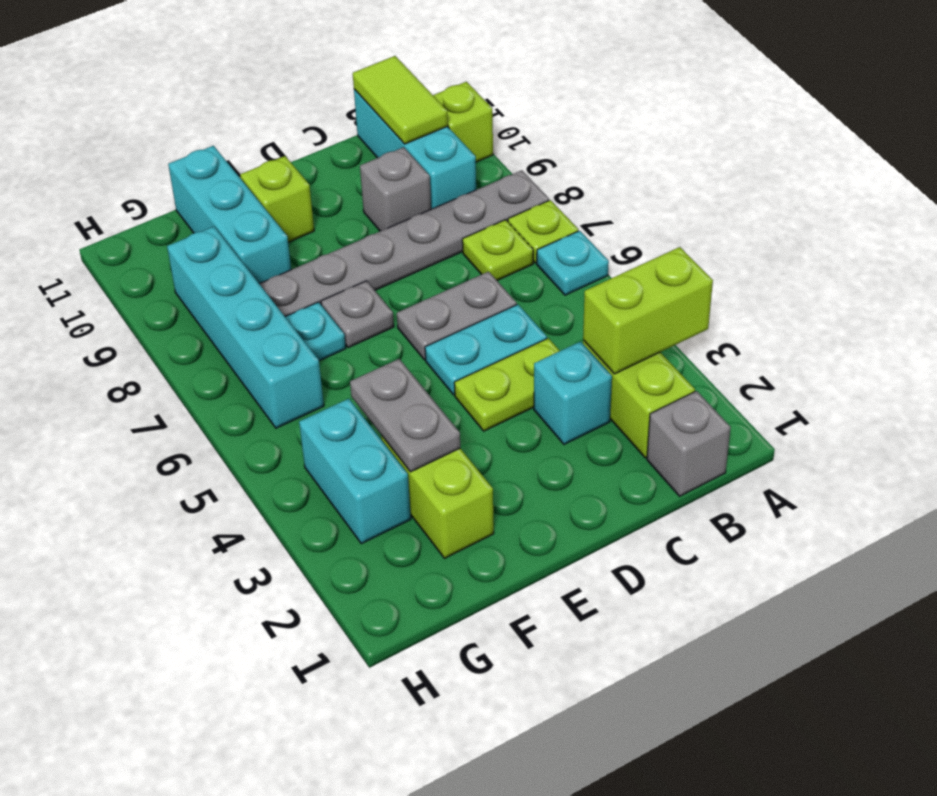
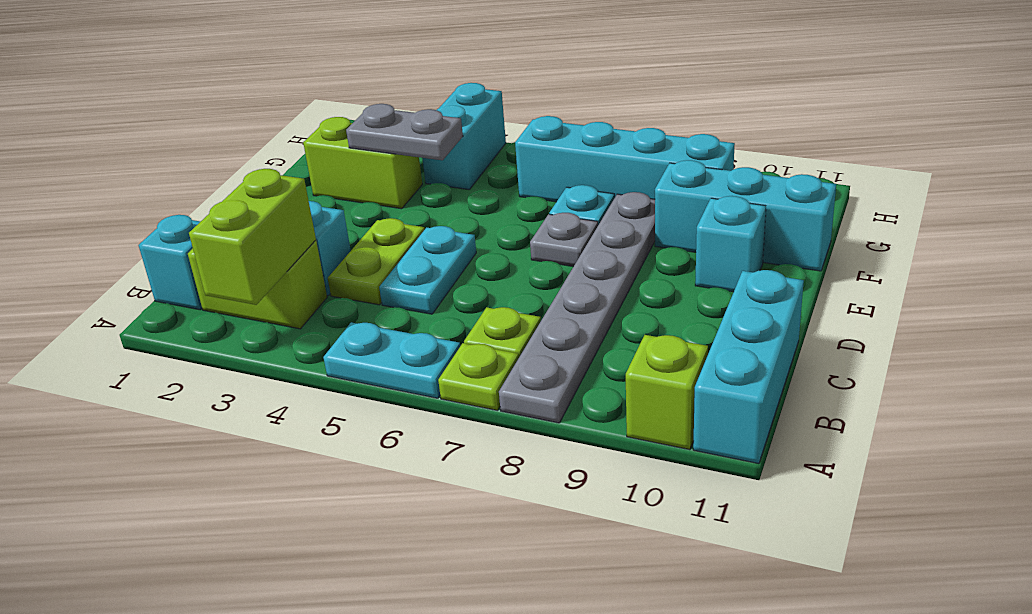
cyan 1x1 plate [537,231,609,295] -> cyan 1x2 plate [323,322,460,398]
grey 1x1 brick [647,391,731,496] -> cyan 1x1 brick [138,215,202,310]
cyan 1x3 brick [354,89,476,209] -> cyan 1x3 brick turned to [693,270,804,464]
lime 1x2 tile [353,56,448,144] -> none
grey 1x2 plate [397,272,517,360] -> none
grey 1x1 brick [360,147,431,231] -> none
lime 1x1 brick [240,156,314,242] -> cyan 1x1 brick [695,196,766,292]
cyan 1x2 brick [299,399,411,544] -> cyan 1x2 brick turned to [422,83,506,190]

